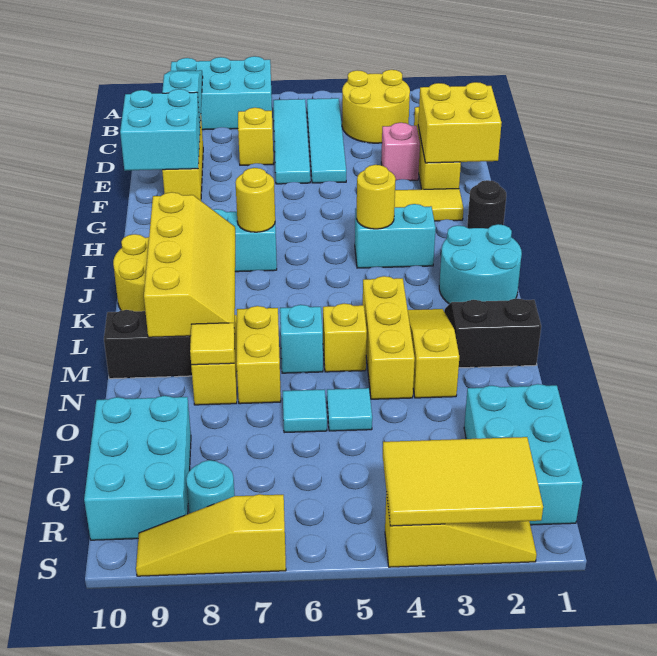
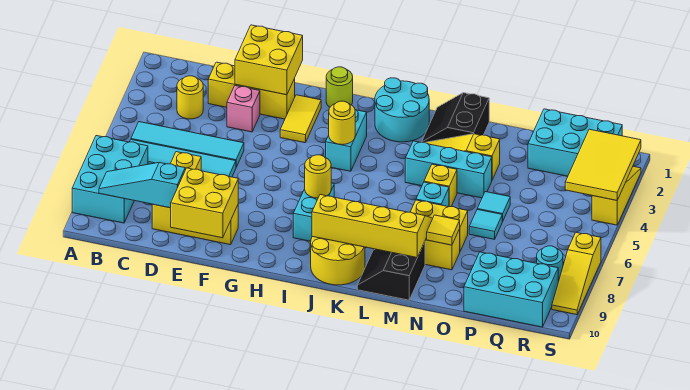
yellow 2x2 round brick [342,70,410,143] -> yellow 1x1 round brick [177,76,203,119]
cyan 2x2 brick [120,89,200,171] -> yellow 2x2 brick [171,168,238,238]
black 1x1 round brick [467,180,506,228] -> lime 1x1 round brick [326,67,353,107]
yellow 1x3 brick [363,276,415,399] -> cyan 1x3 brick [405,141,492,198]

